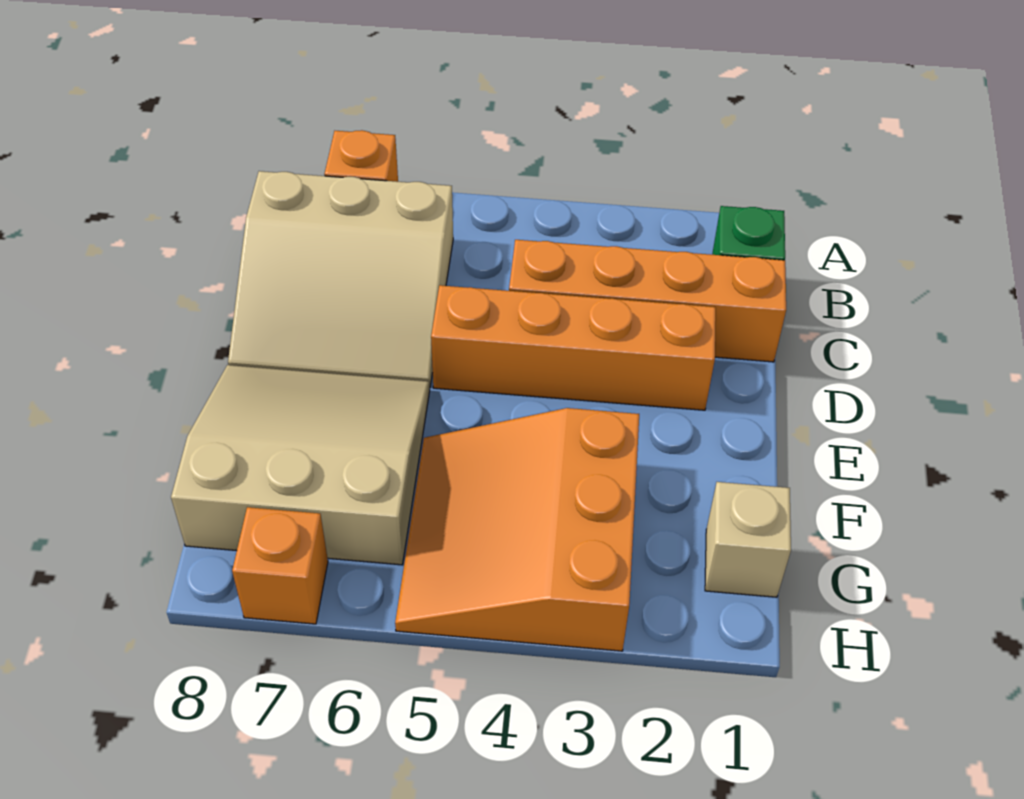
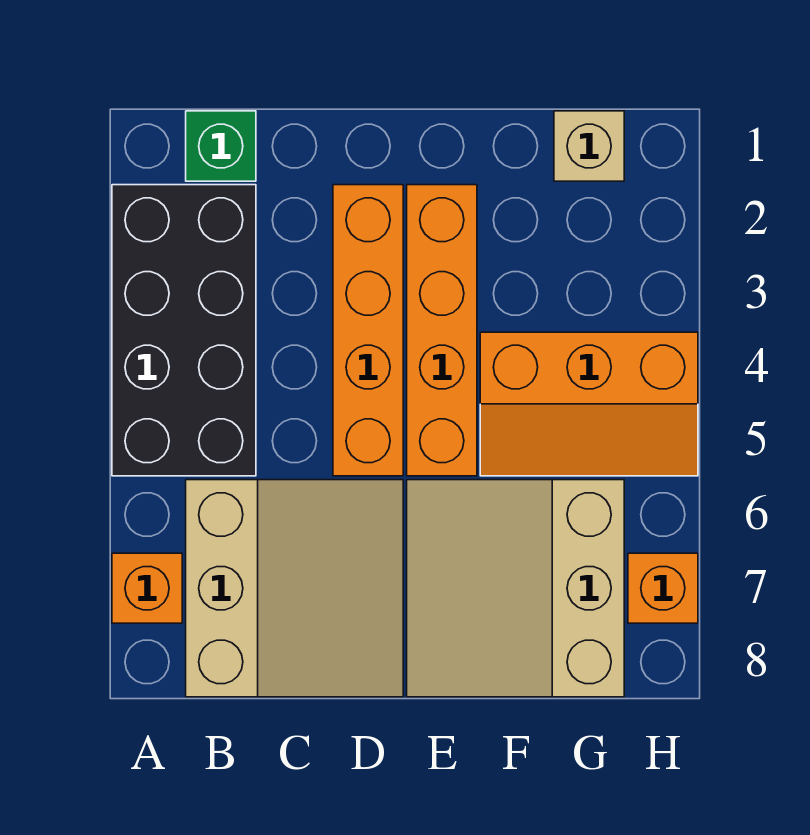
none -> black 2x4 brick [112,185,256,476]
orange 1x4 brick [509,240,786,362] -> orange 1x4 brick moved to [407,185,477,476]
orange 3x3 slope [395,408,639,651] -> orange 2x3 slope [480,332,698,476]

